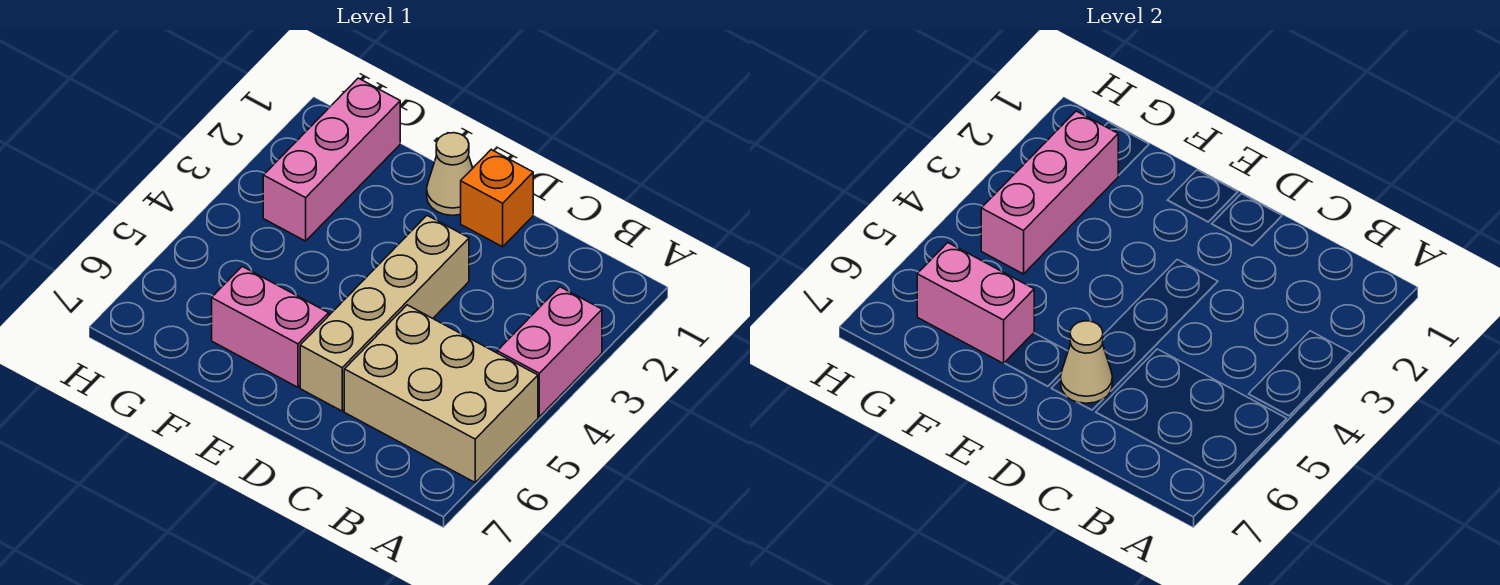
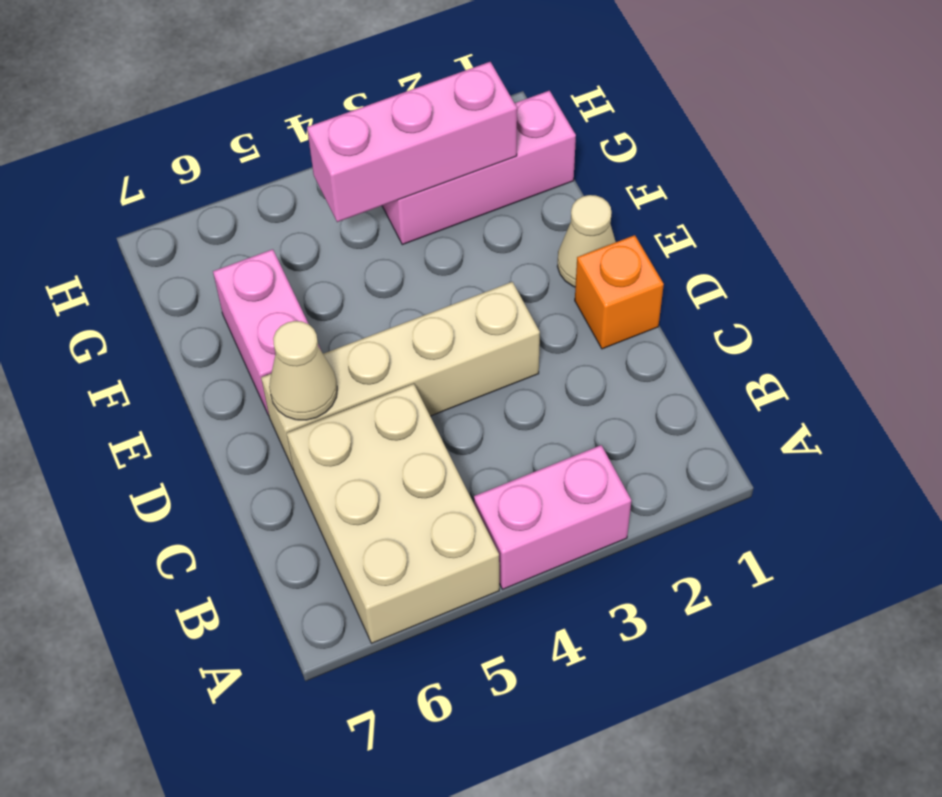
pink 1x2 brick [917,243,1034,363] -> none

